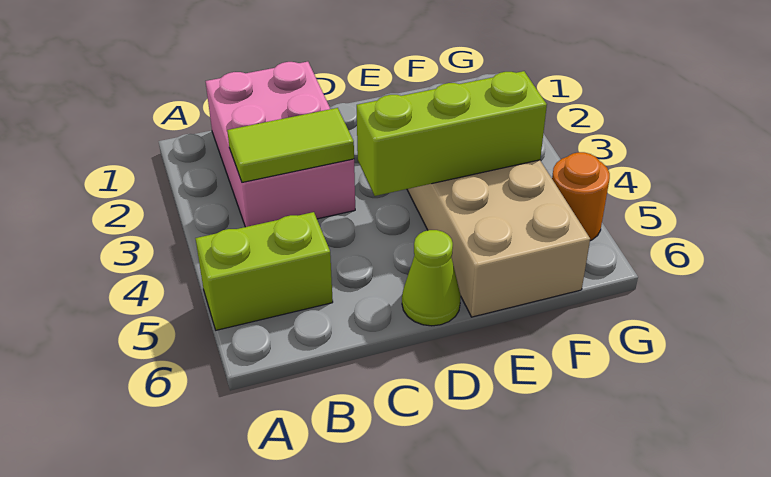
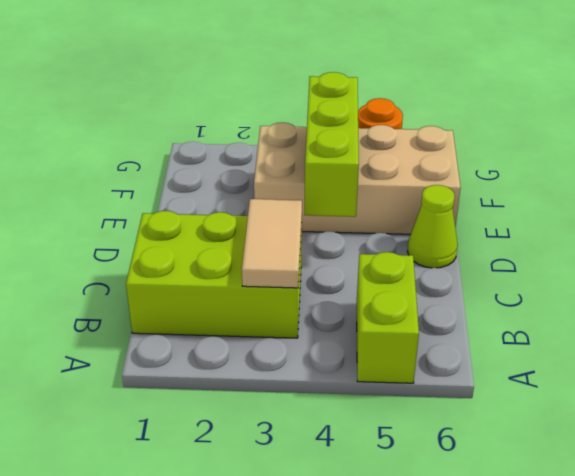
pink 2x3 brick [206,62,355,227] -> lime 2x3 brick [126,211,302,338]
lime 1x2 tile [227,108,354,182] -> tan 1x2 tile [242,199,302,288]

